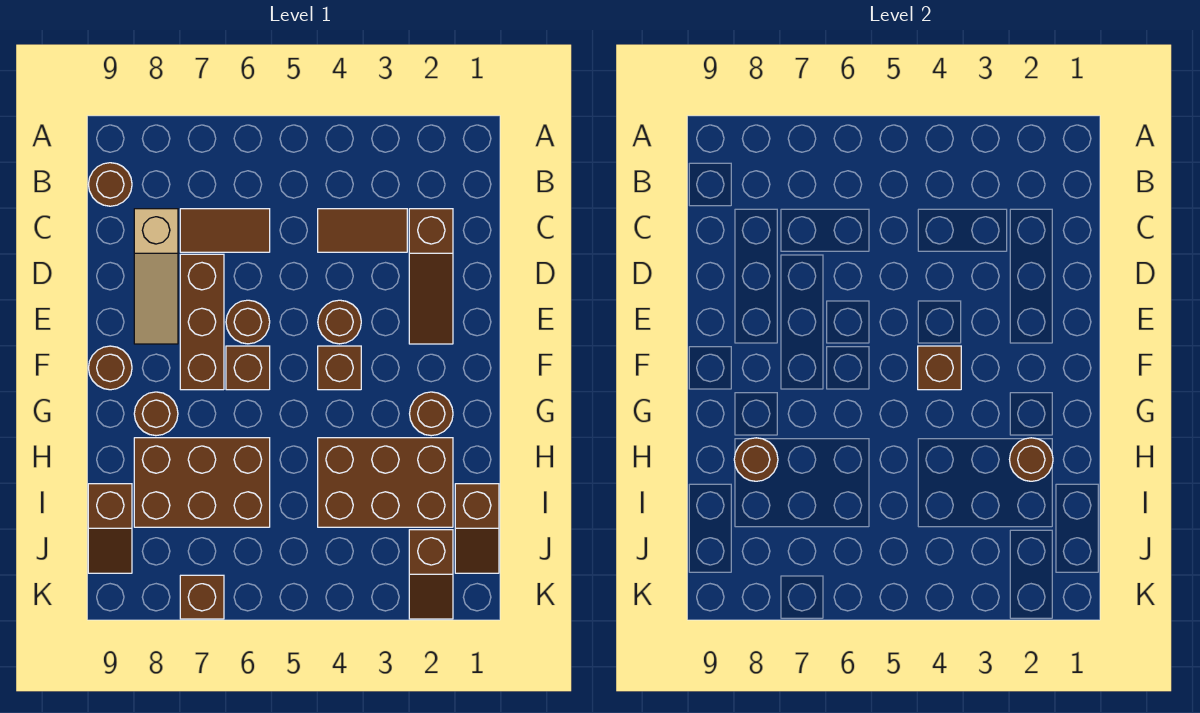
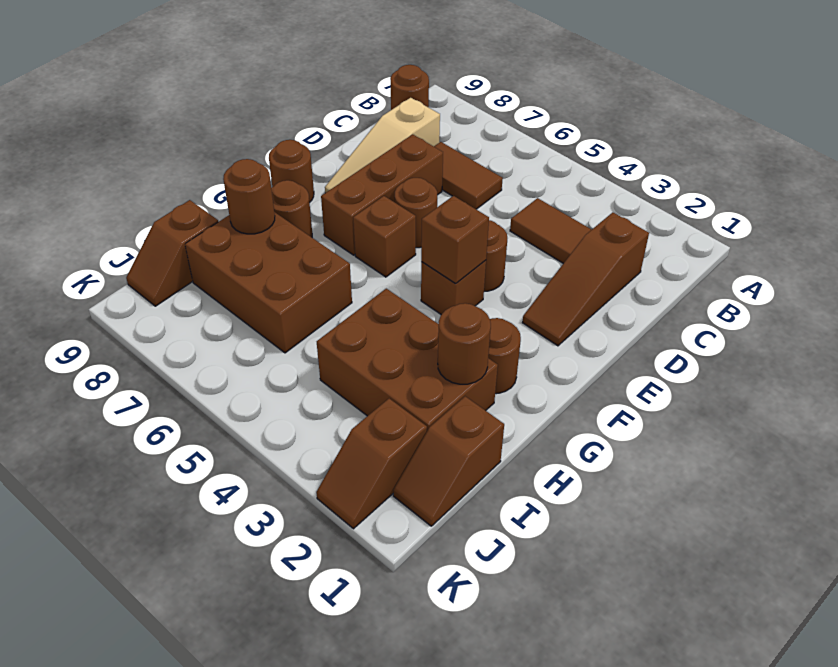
brown 1x1 brick [180,575,224,619] -> none

